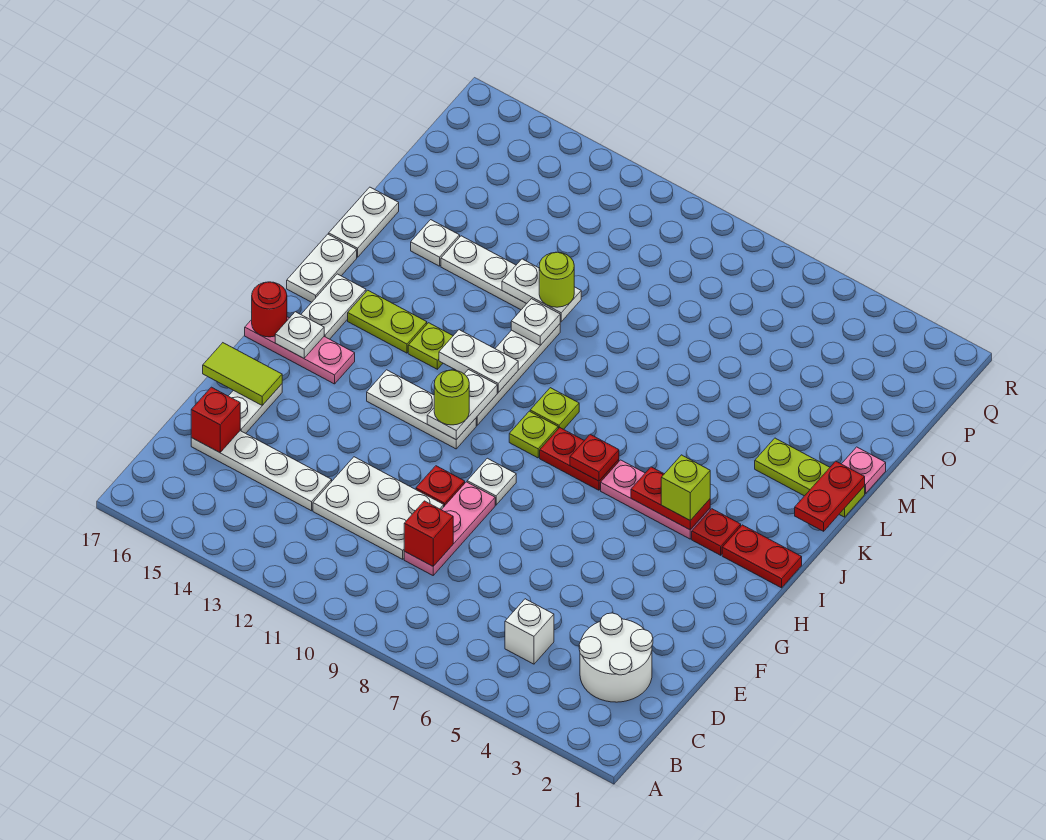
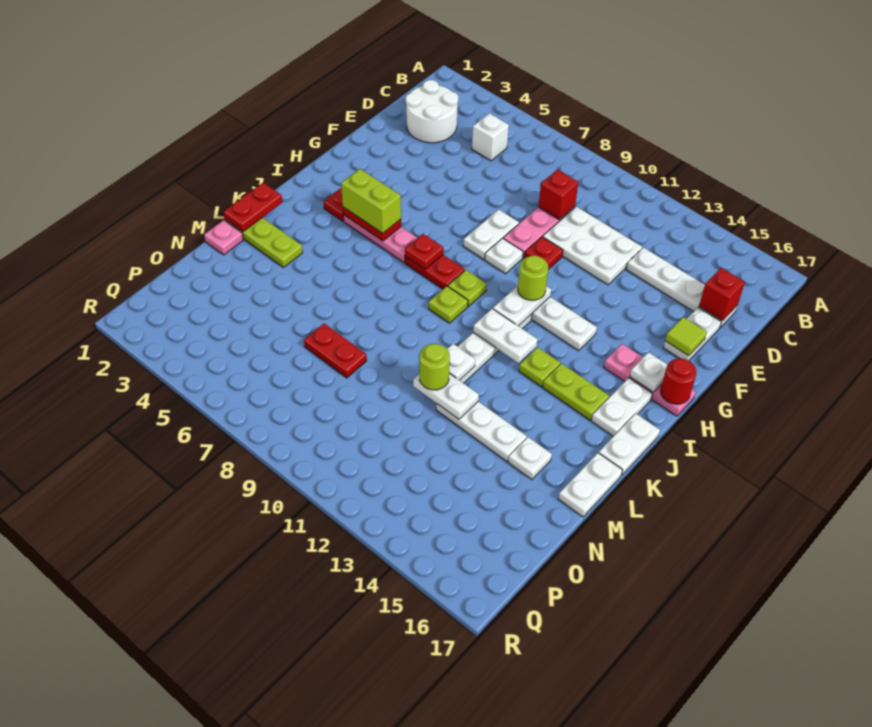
none -> white 1x2 plate [463,210,519,259]
lime 1x2 tile [203,343,282,405] -> lime 1x1 tile [665,317,707,356]
red 1x2 plate [722,525,802,588] -> red 1x2 plate moved to [304,324,367,378]
lime 1x1 brick [661,455,710,520] -> lime 1x2 brick [341,169,401,233]

